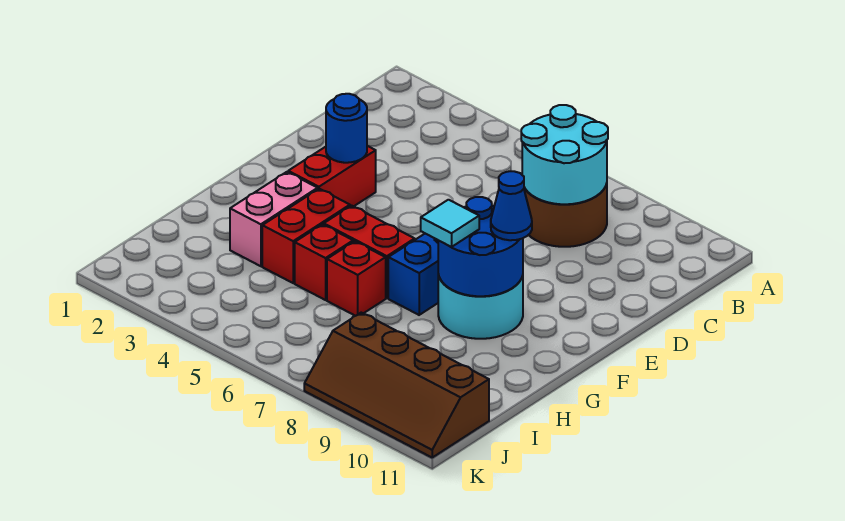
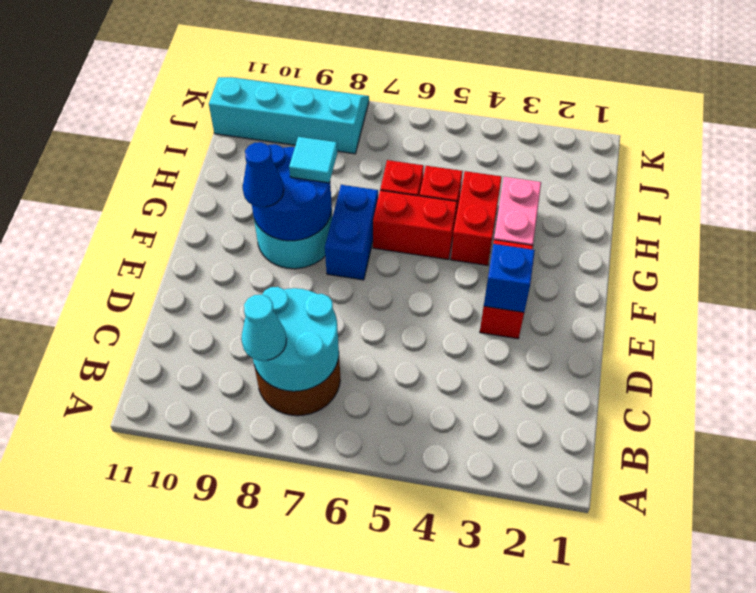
none -> cyan 1x1 cone [241,295,286,361]
blue 1x1 round brick [326,94,367,163] -> blue 1x1 brick [484,244,535,312]
brown 2x4 slope [304,313,489,457] -> cyan 2x4 slope [209,77,369,154]

